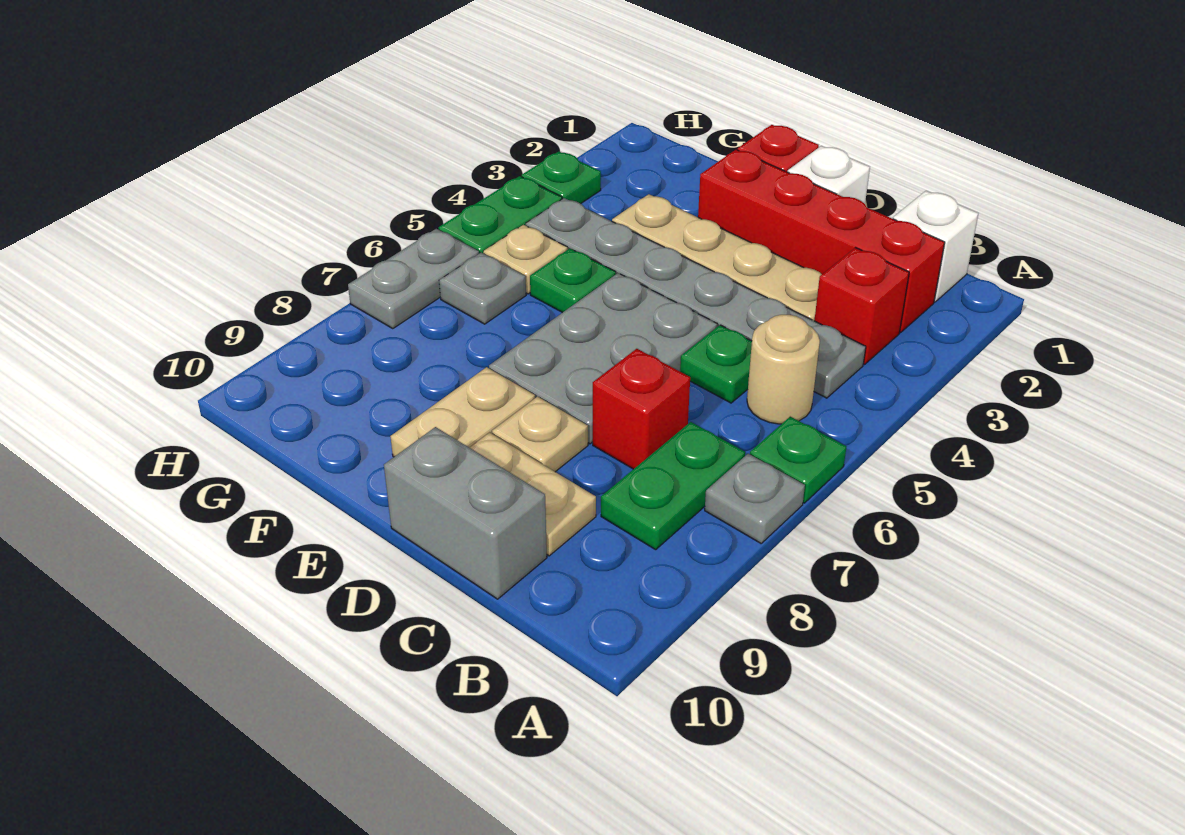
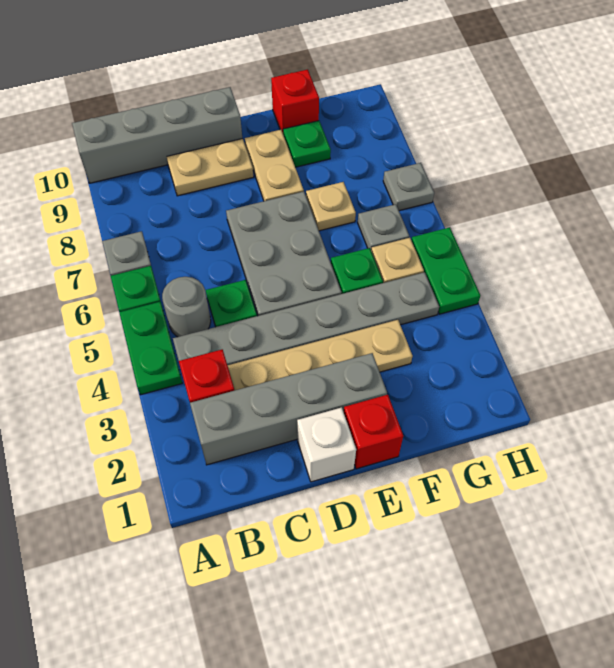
white 1x1 brick [893,191,979,302] -> none
red 1x4 brick [698,150,945,333] -> grey 1x4 brick [190,353,387,465]
tan 1x1 round brick [747,314,820,424] -> grey 1x1 round brick [162,277,211,337]
green 1x2 plate [601,422,745,550] -> green 1x2 plate moved to [119,302,182,395]
red 1x1 brick [593,349,690,469] -> red 1x1 brick moved to [271,69,319,132]
grey 1x2 brick [384,427,547,599] -> grey 1x4 brick [72,87,242,183]
tan 1x1 plate [492,397,588,472] -> tan 1x1 plate moved to [306,182,356,231]
green 1x1 plate [522,151,601,204] -> green 1x1 plate moved to [283,121,331,167]
grey 1x2 plate [348,229,479,329] -> grey 1x1 plate [383,163,434,211]

